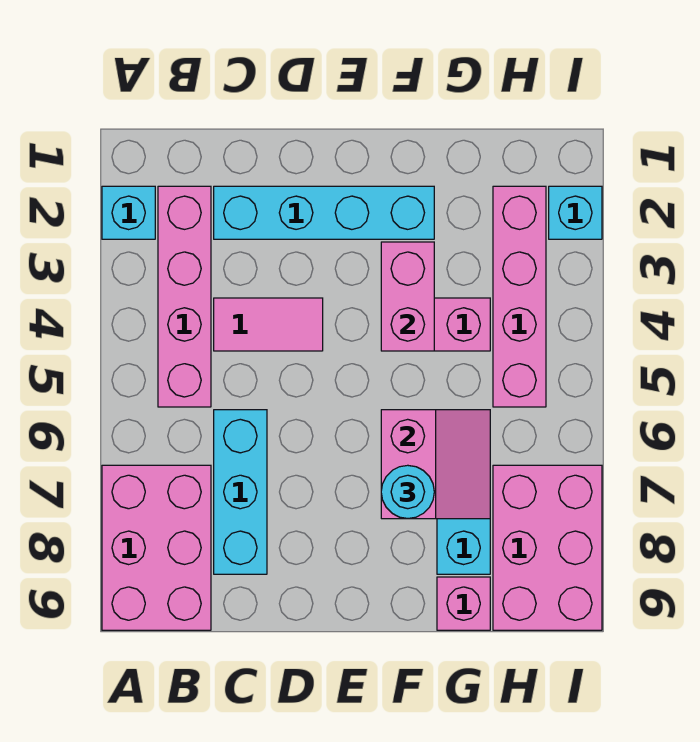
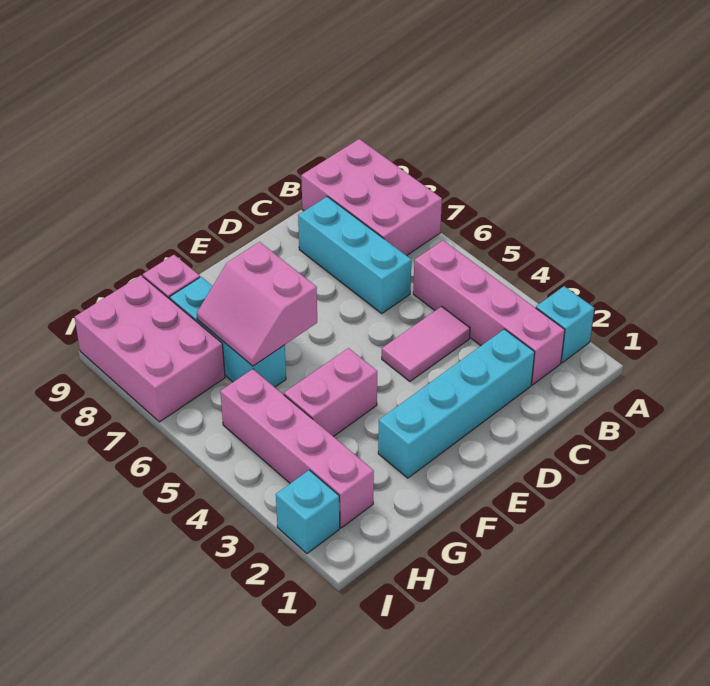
pink 1x2 brick [381,242,434,351] -> none
cyan 1x1 round brick [381,465,434,519] -> none

